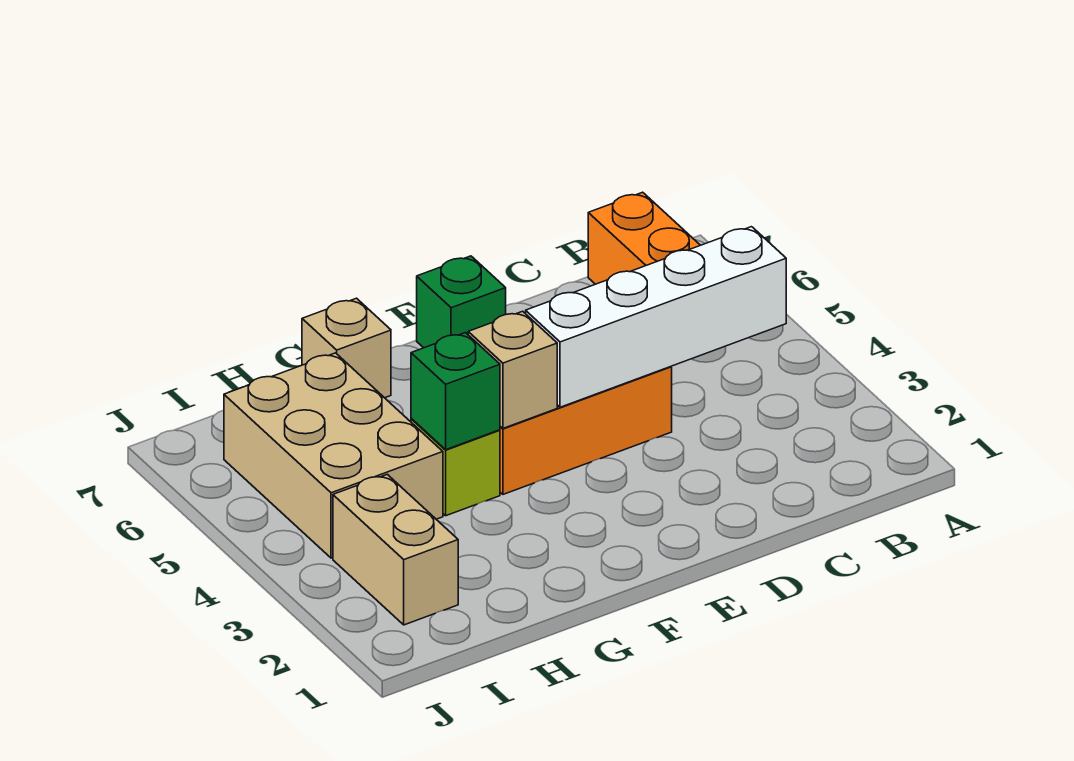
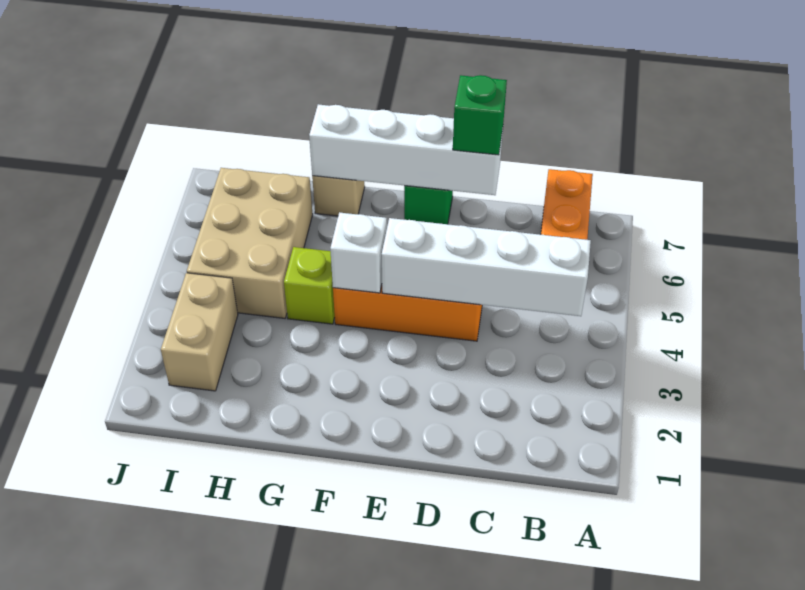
none -> white 1x4 brick [309,104,503,195]
tan 1x1 brick [468,311,557,428] -> white 1x1 brick [330,212,387,293]
green 1x1 brick [411,333,500,450] -> green 1x1 brick moved to [453,75,507,155]

